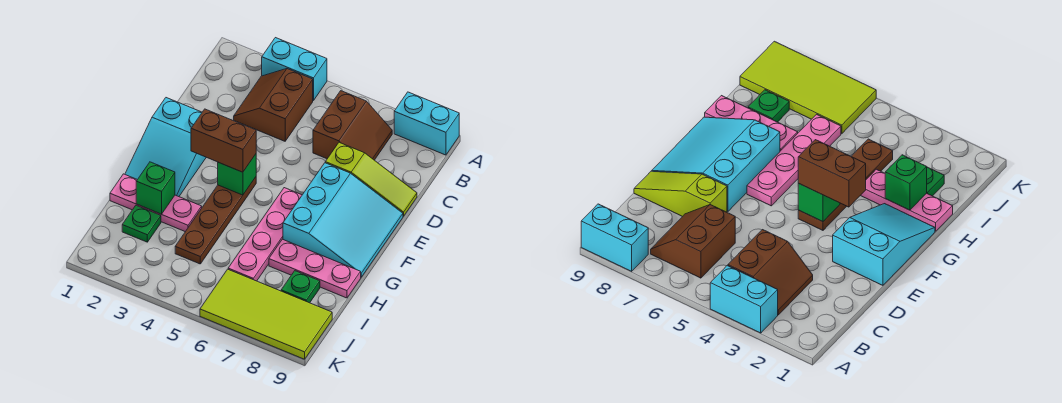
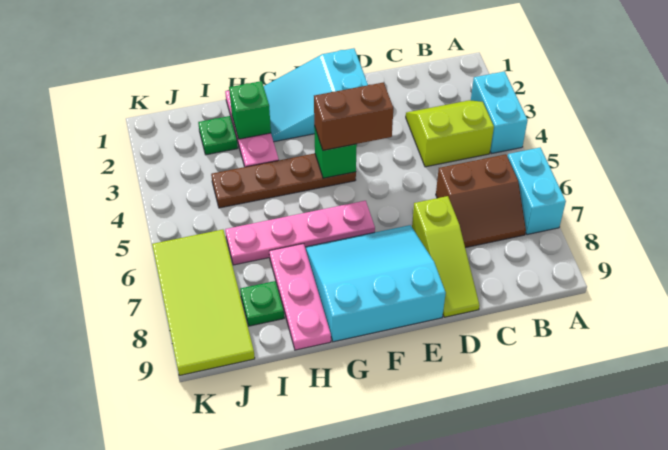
cyan 1x2 brick [394,92,459,155] -> cyan 1x2 brick moved to [508,148,566,235]
brown 2x2 slope [234,69,313,141] -> lime 2x2 slope [406,100,494,167]
cyan 3x3 slope [283,163,403,277] -> cyan 3x3 slope turned to [306,225,446,342]
brown 1x2 brick [191,109,256,172] -> brown 1x2 brick turned to [314,83,393,150]

